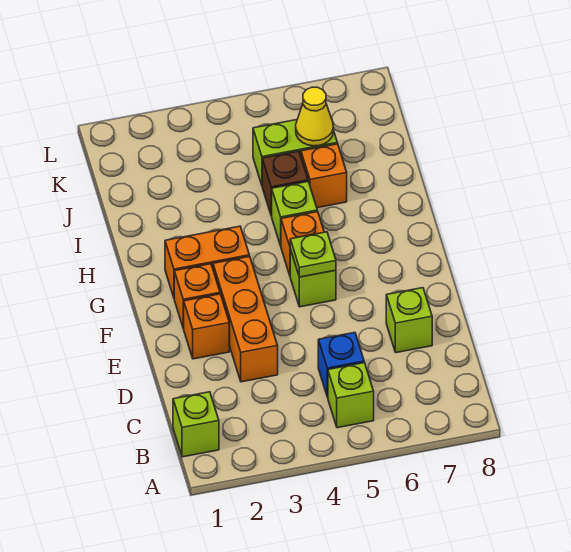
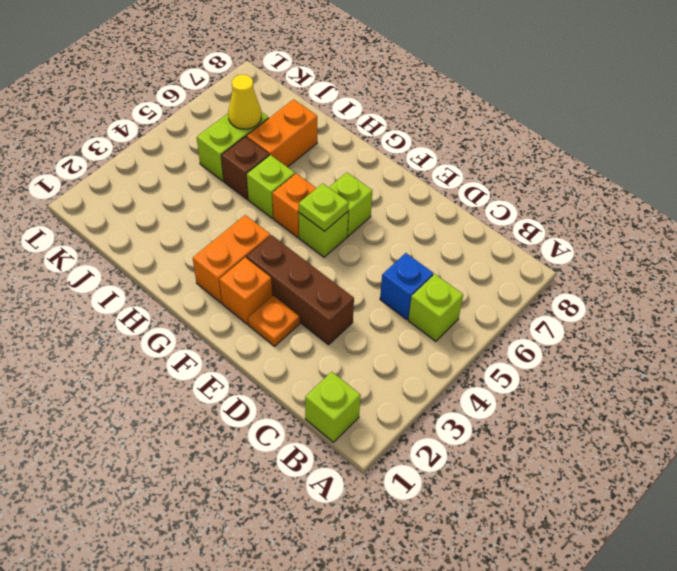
orange 1x3 brick [213,256,278,382] -> brown 1x3 brick [247,235,354,345]
lime 1x1 brick [386,288,432,353] -> lime 1x1 brick moved to [329,172,372,236]
orange 1x1 brick [184,294,229,359] -> orange 1x1 plate [248,296,300,346]
orange 1x1 brick [301,144,347,208] -> orange 1x2 brick [246,99,317,167]

